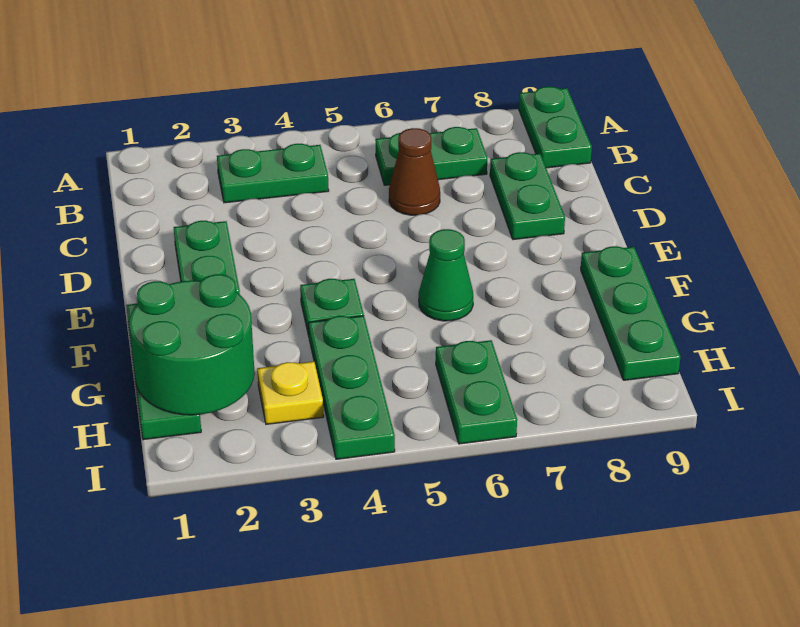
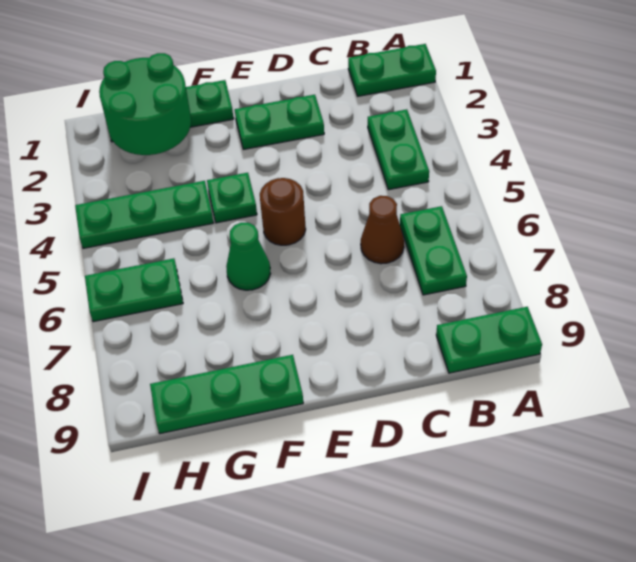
green 1x2 plate [490,152,565,240] -> green 1x2 plate moved to [348,44,436,96]
none -> brown 1x1 round brick [260,178,306,245]
yellow 1x1 plate [257,361,324,424] -> none

